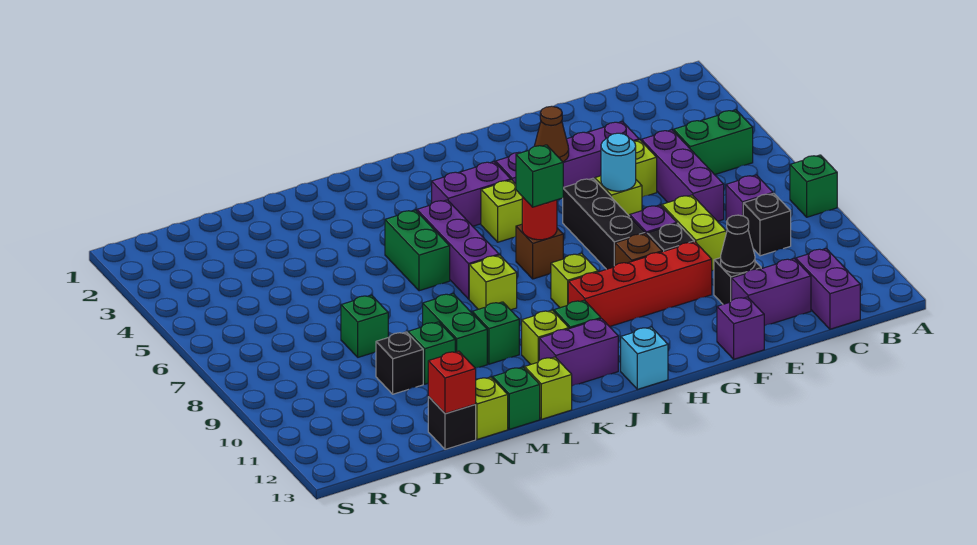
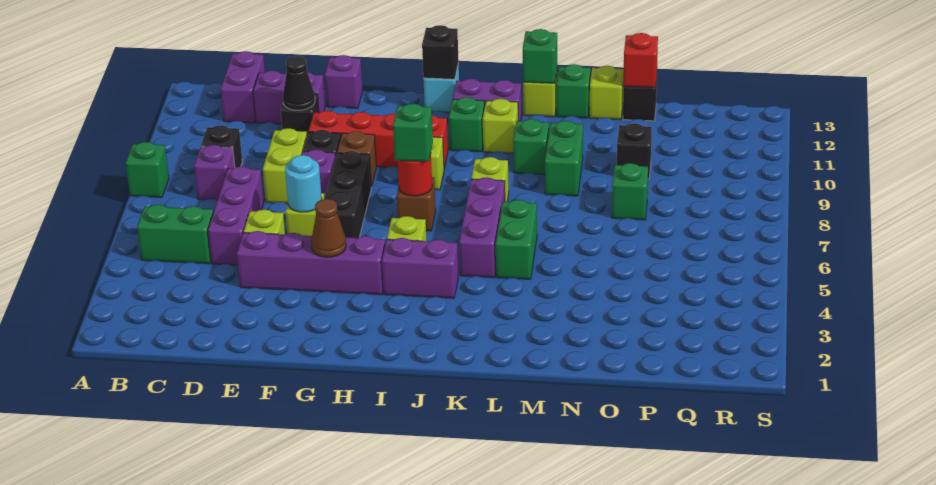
none -> black 1x1 brick [422,25,459,79]
green 1x1 brick [408,322,455,384] -> green 1x1 brick moved to [523,29,557,83]

